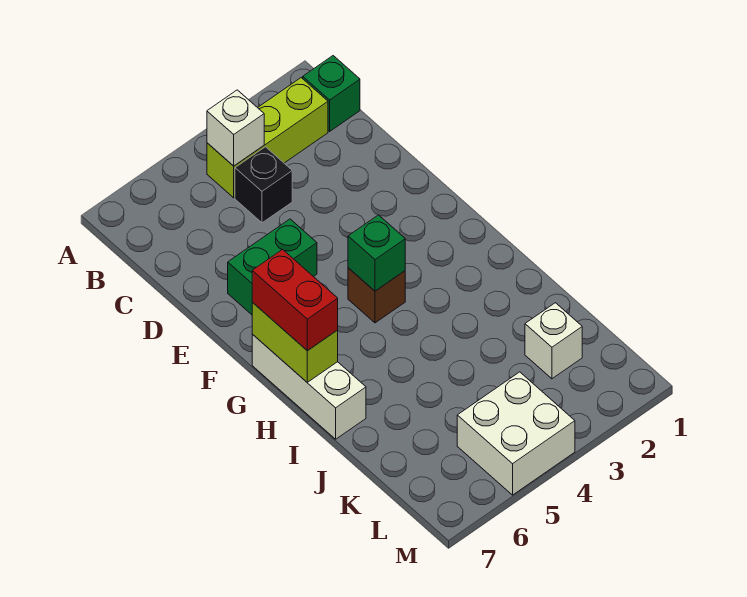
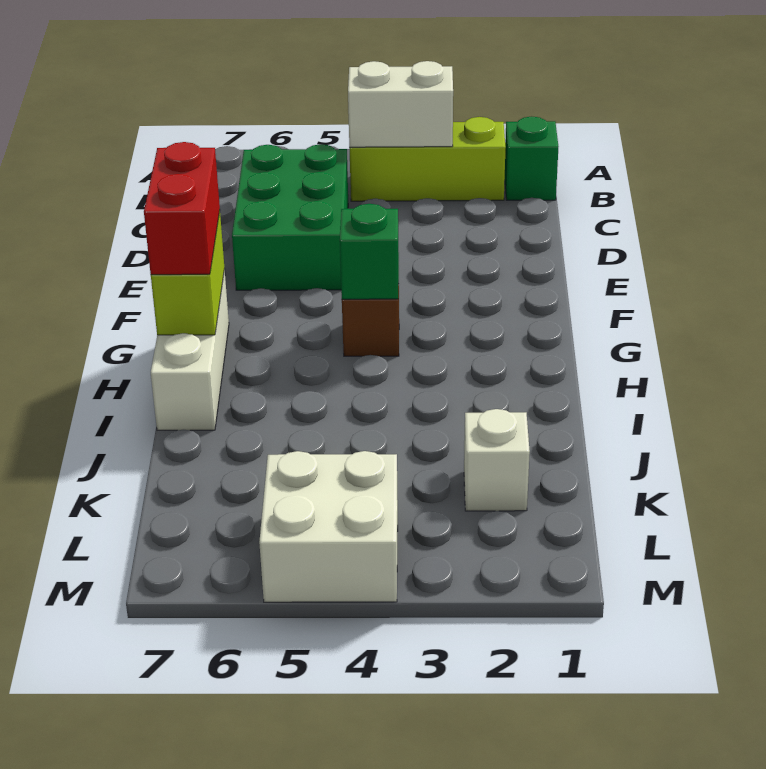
white 1x1 brick [207,90,264,166] -> white 1x2 brick [348,61,453,147]
black 1x1 brick [235,147,292,223] -> none
green 1x2 brick [228,219,317,315] -> green 2x3 brick [232,144,348,290]

